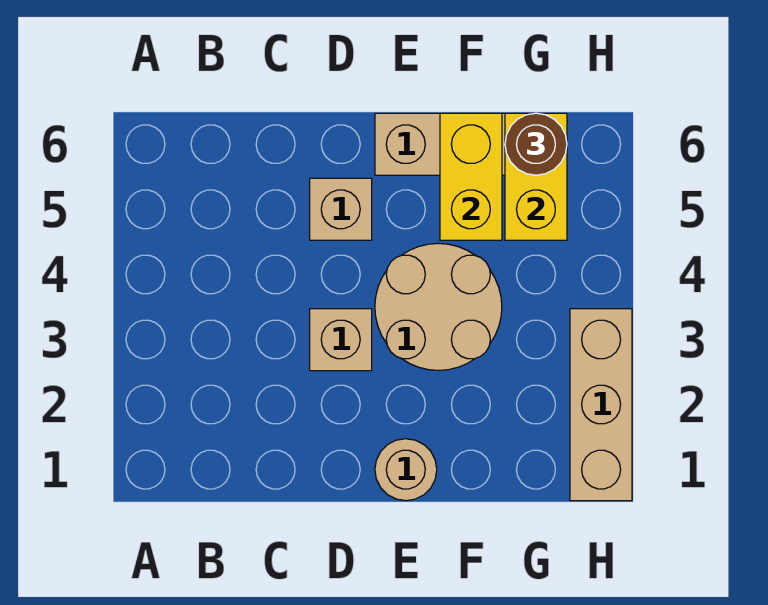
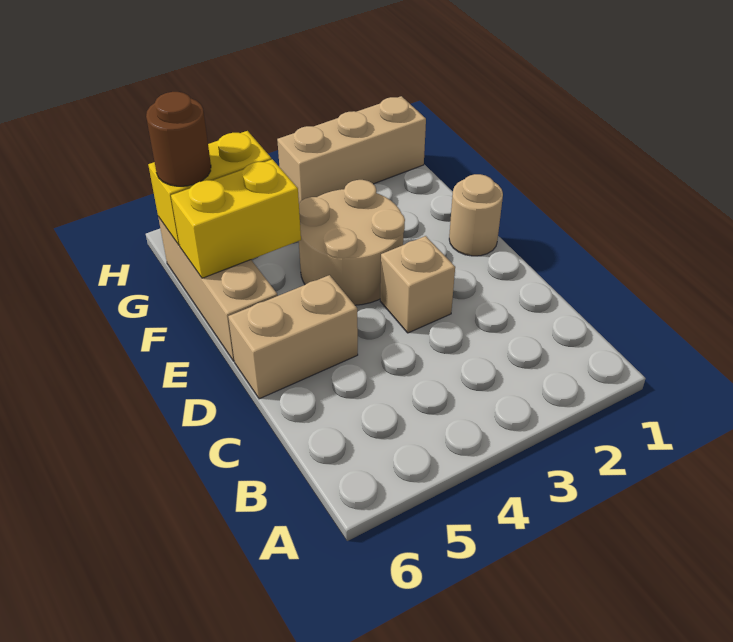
tan 1x1 brick [310,178,372,240] -> tan 1x2 brick [228,275,358,399]

